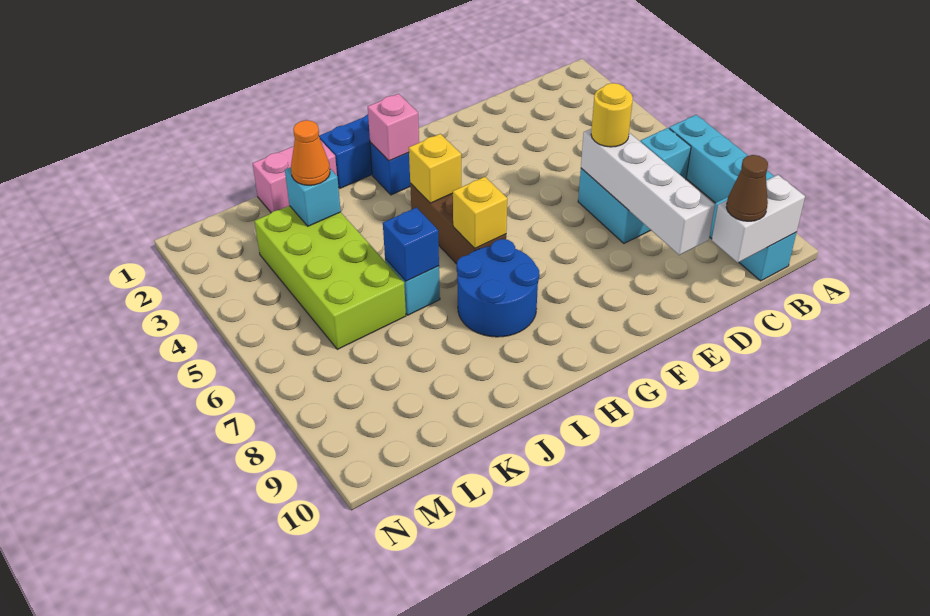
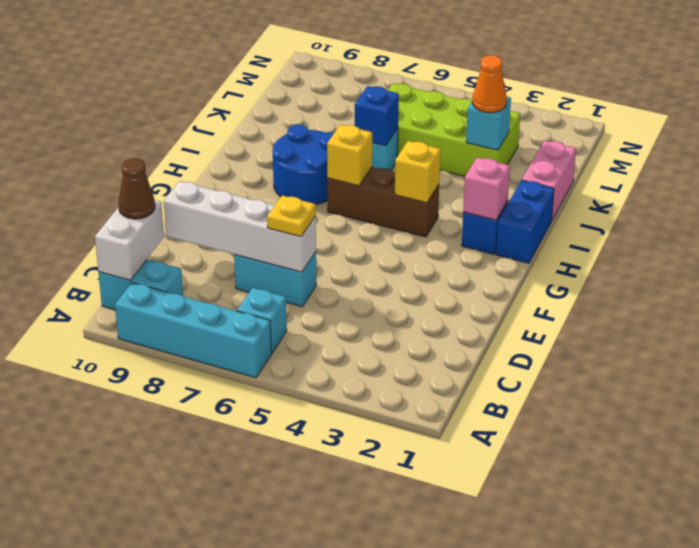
yellow 1x1 round brick [591,83,633,147] -> yellow 1x1 plate [267,195,316,237]

